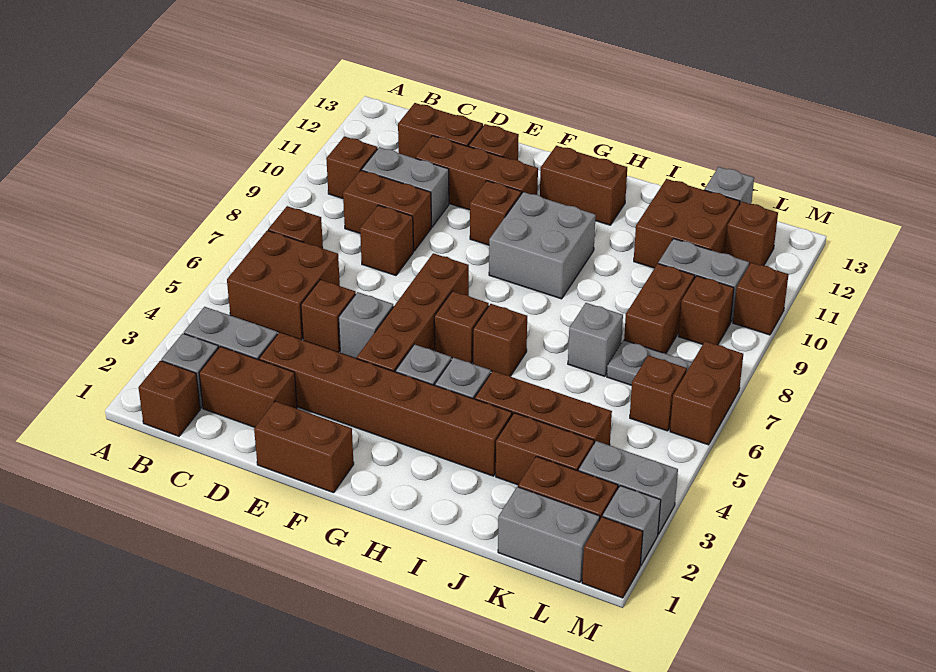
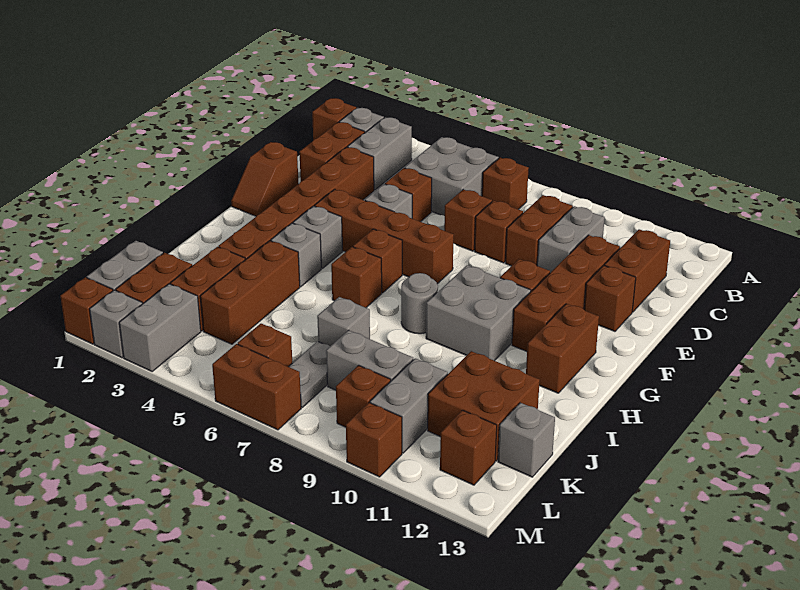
brown 2x2 brick [227,230,340,340] -> grey 2x2 brick [405,137,499,216]
brown 1x1 brick [326,136,378,199] -> brown 1x1 brick moved to [444,190,492,251]
brown 1x3 brick [415,136,538,210] -> brown 1x4 brick [512,235,620,351]
brown 1x2 brick [254,401,354,493] -> brown 1x2 slope [231,142,298,216]
none -> grey 1x1 round brick [401,273,438,334]
brown 1x2 brick [624,264,695,354] -> grey 1x2 brick [326,330,413,390]

